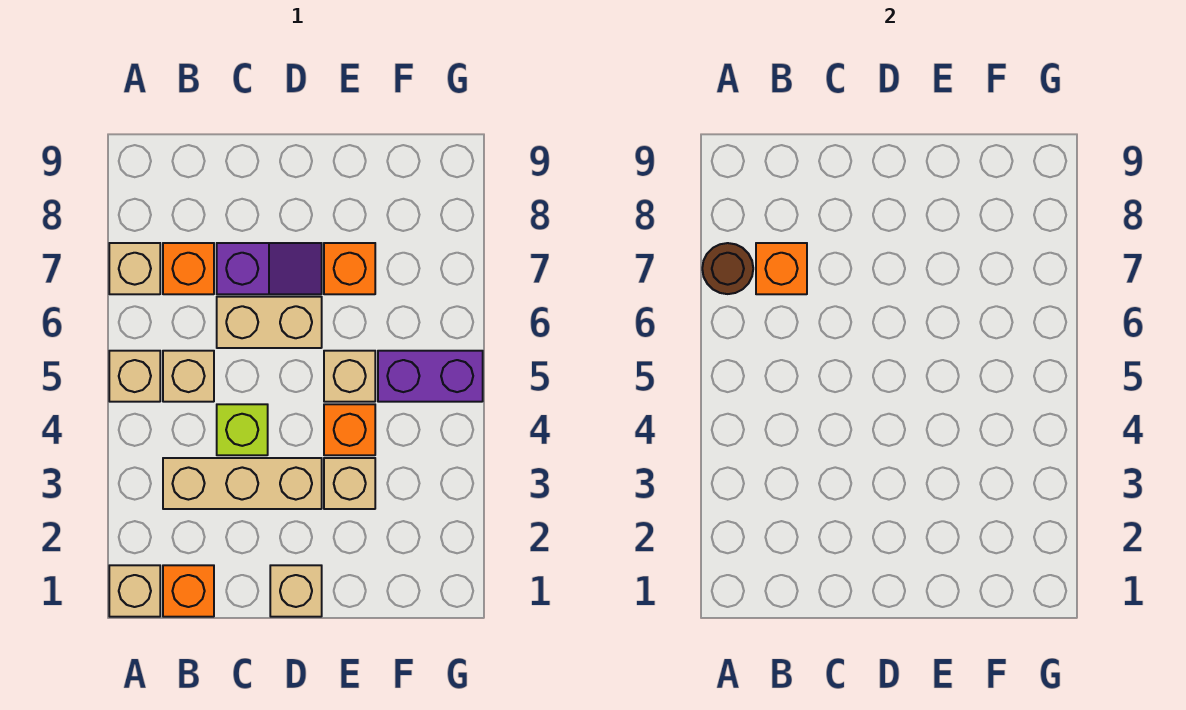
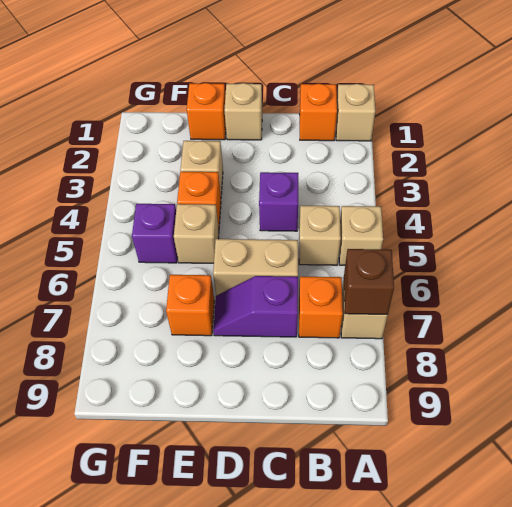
brown 1x1 round brick [702,243,753,294] -> brown 1x1 brick [344,249,394,315]
tan 1x3 brick [163,458,322,509] -> none
orange 1x1 brick [756,243,807,294] -> orange 1x1 brick moved to [187,83,226,140]
lime 1x1 brick [217,404,268,455] -> purple 1x1 brick [259,172,298,231]
purple 1x2 brick [378,351,483,402] -> purple 1x1 brick [132,204,178,263]

